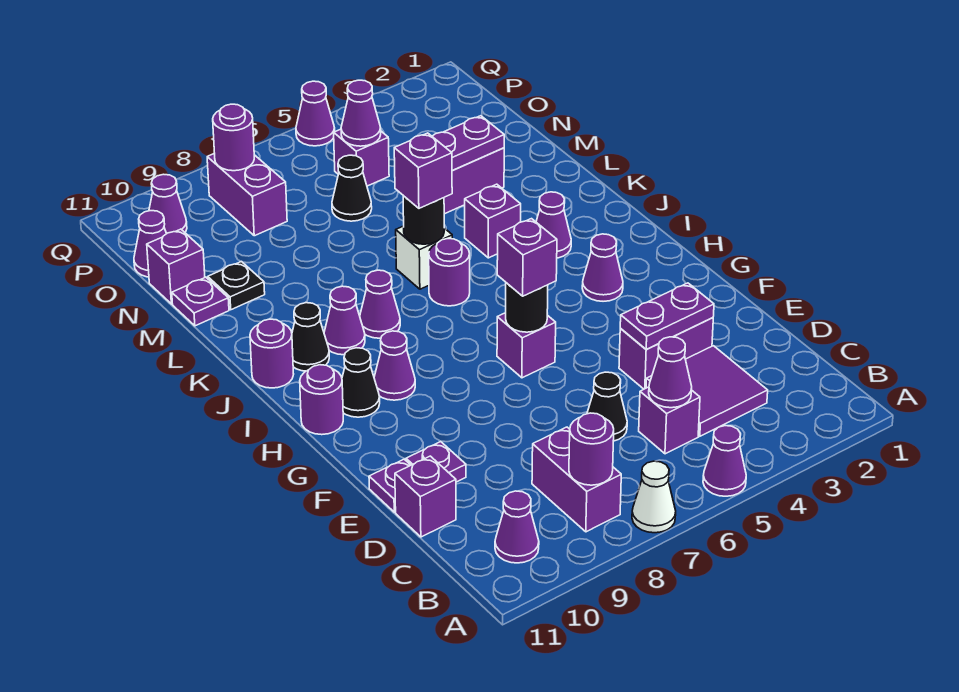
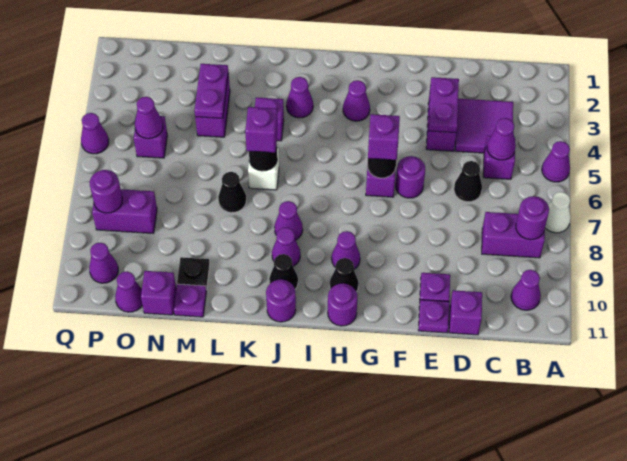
purple 1x1 round brick [429,239,470,306] -> purple 1x1 round brick moved to [396,156,425,198]
black 1x1 cone [332,155,372,221] -> black 1x1 cone moved to [218,172,246,213]

